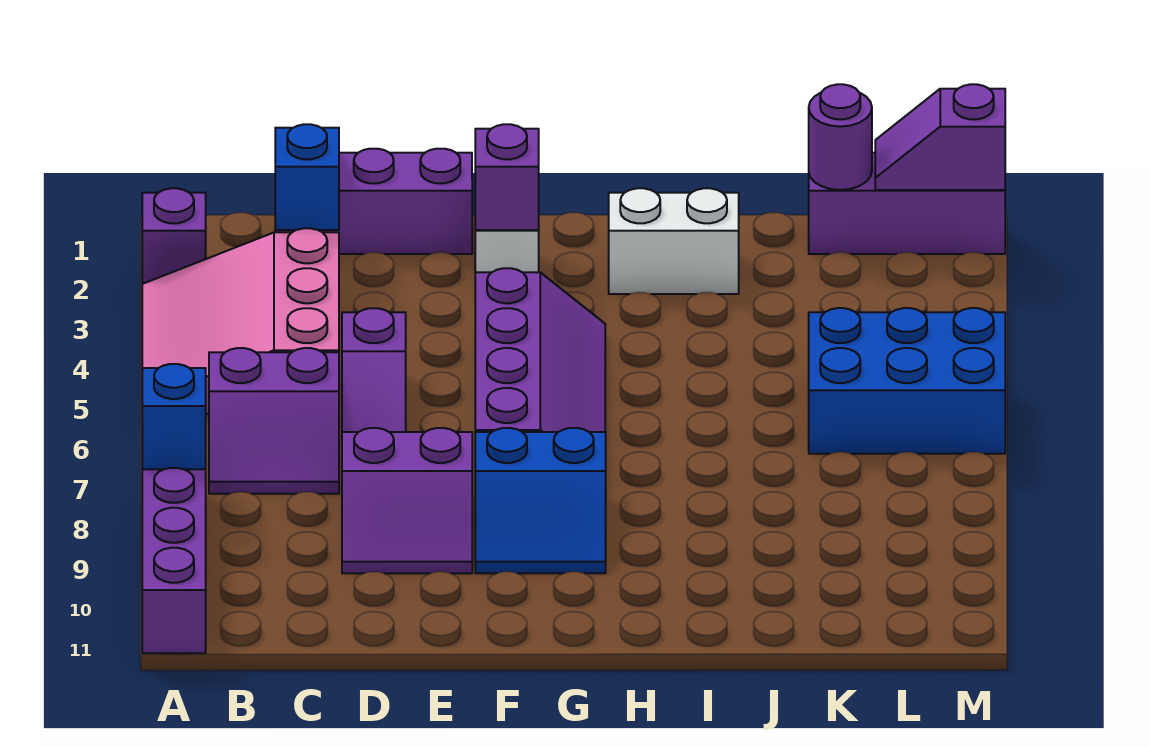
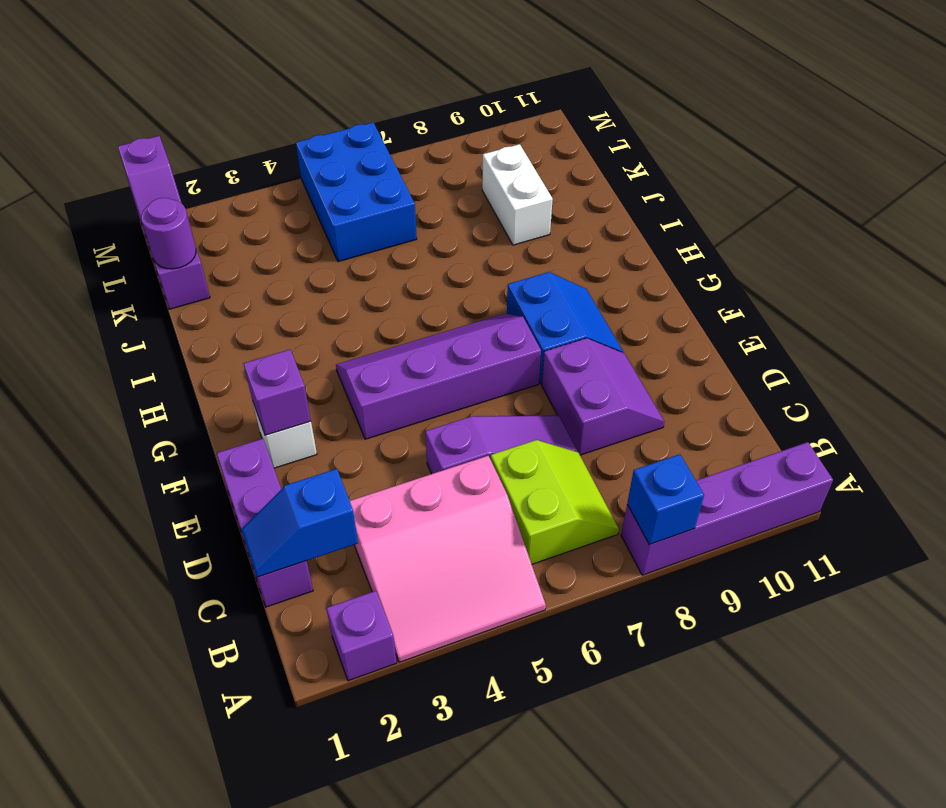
purple 2x2 slope [209,348,339,494] -> lime 2x2 slope [491,440,619,564]
white 1x2 brick [609,188,739,294] -> white 1x2 brick moved to [482,144,553,245]

